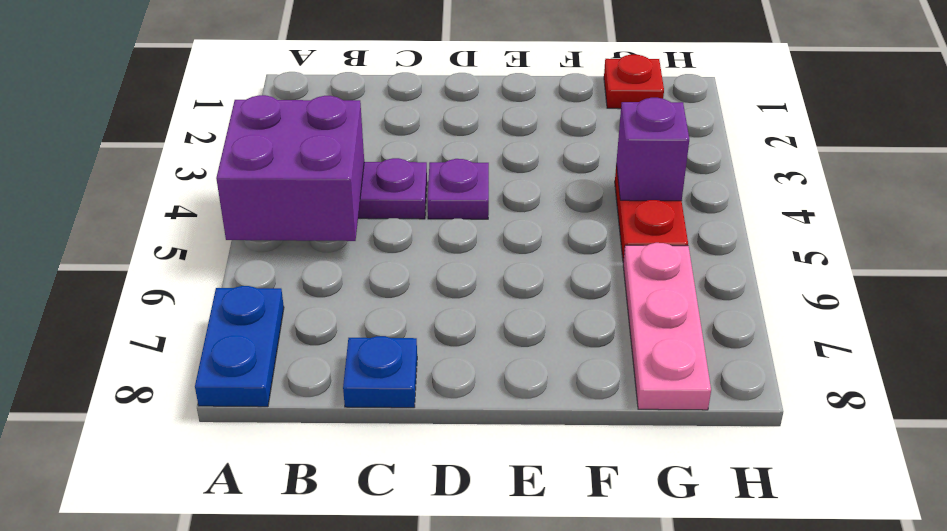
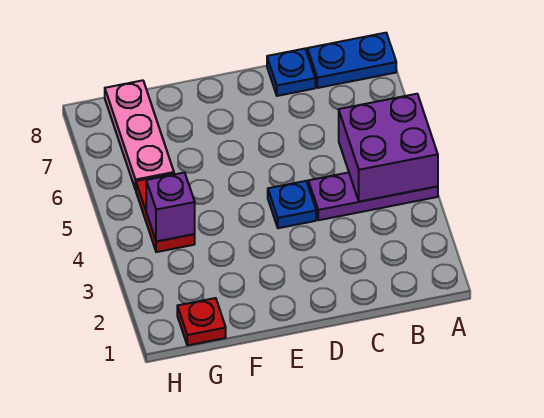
blue 1x2 plate [195,286,284,407] -> blue 1x2 plate turned to [307,33,396,88]
purple 1x1 plate [428,159,489,219] -> blue 1x1 plate [268,181,316,228]

